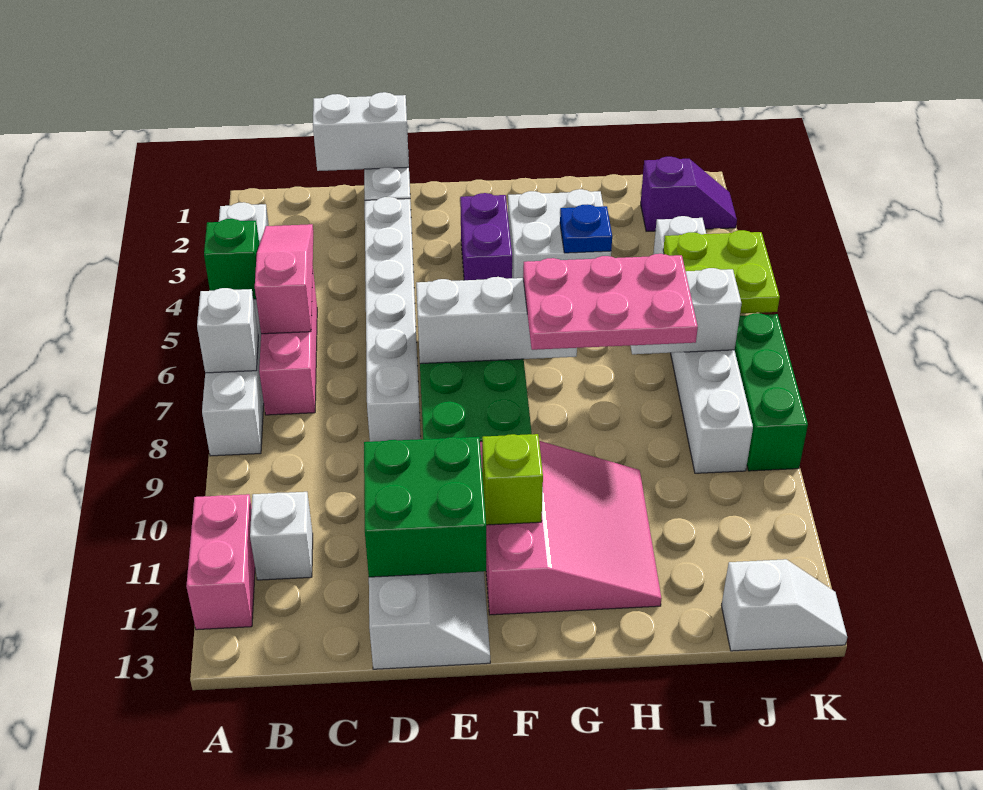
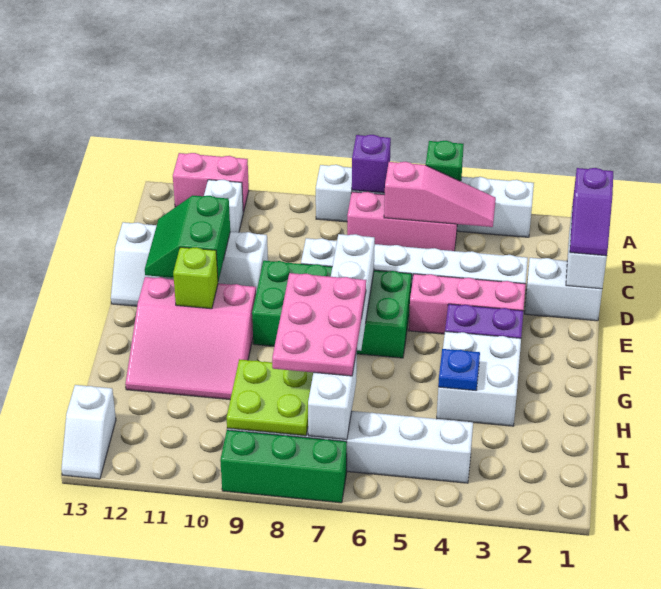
white 1x1 brick [197,288,258,373] -> purple 1x1 brick [352,135,391,193]
green 2x2 brick [364,437,486,577] -> green 2x2 slope [145,195,230,281]
none -> pink 1x3 brick [409,274,526,334]
purple 1x2 slope [641,157,737,231] -> purple 1x2 slope moved to [570,168,613,256]
lime 2x2 plate [663,230,780,314] -> lime 2x2 plate moved to [227,359,313,436]

